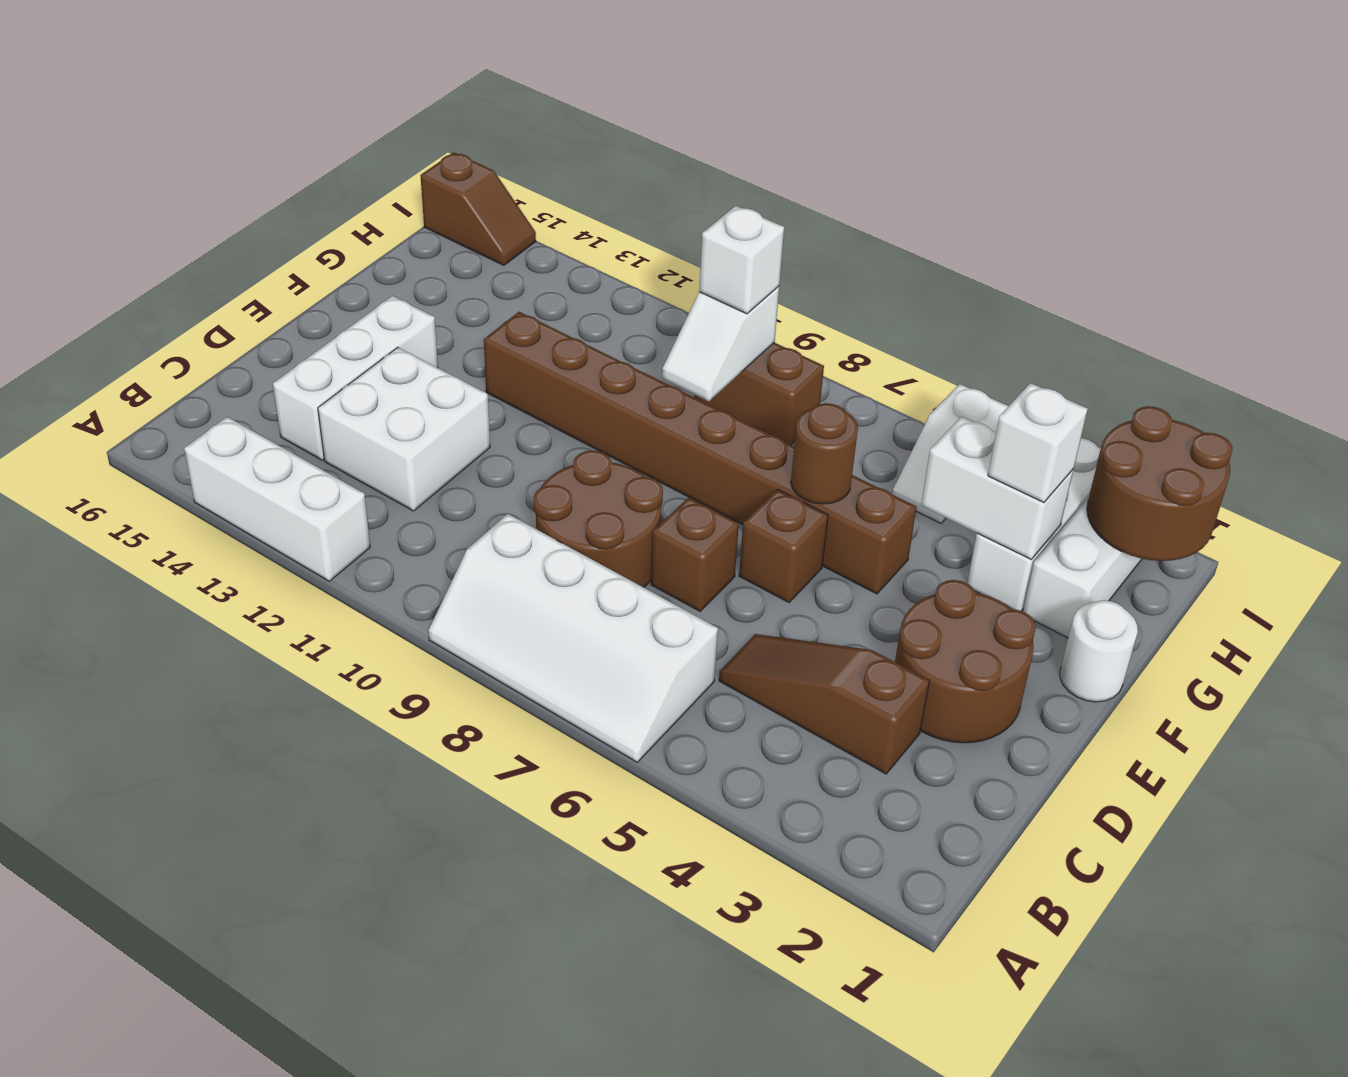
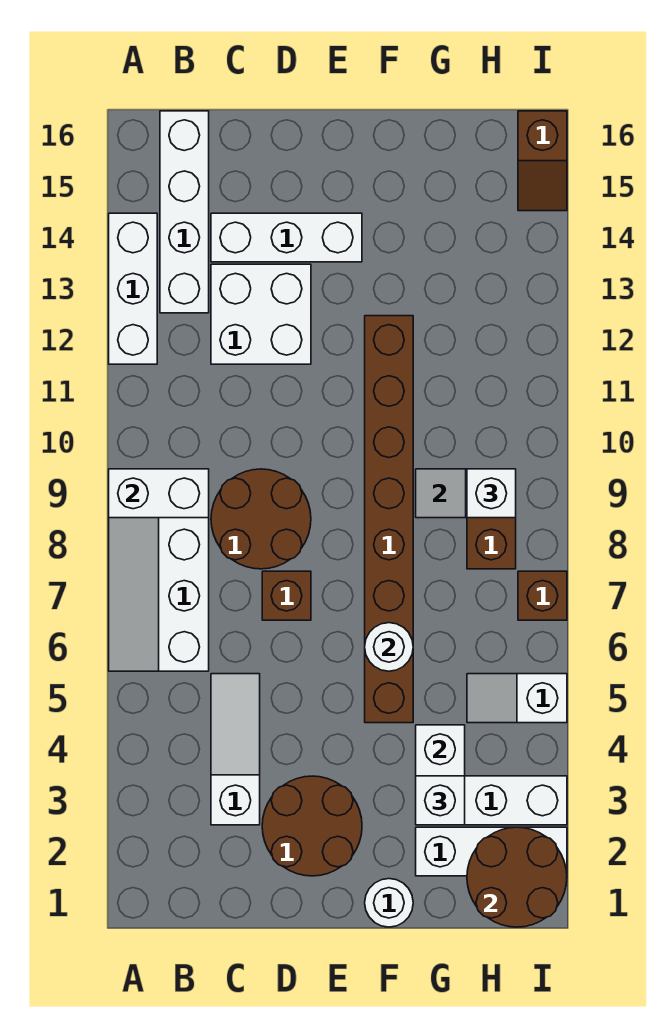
none -> white 1x2 brick [109,469,209,518]
none -> white 1x4 brick [160,111,209,313]
brown 1x3 slope [719,634,929,774] -> white 1x3 slope [211,674,260,825]
brown 1x1 brick [739,489,828,602] -> brown 1x1 brick moved to [518,571,567,620]
brown 1x1 round brick [791,403,858,504] -> white 1x1 round brick [365,623,413,671]

